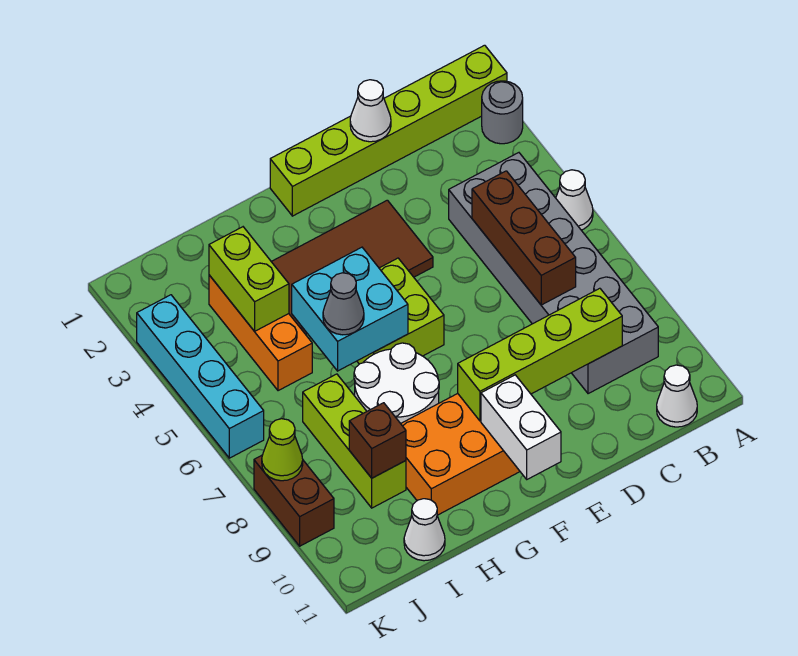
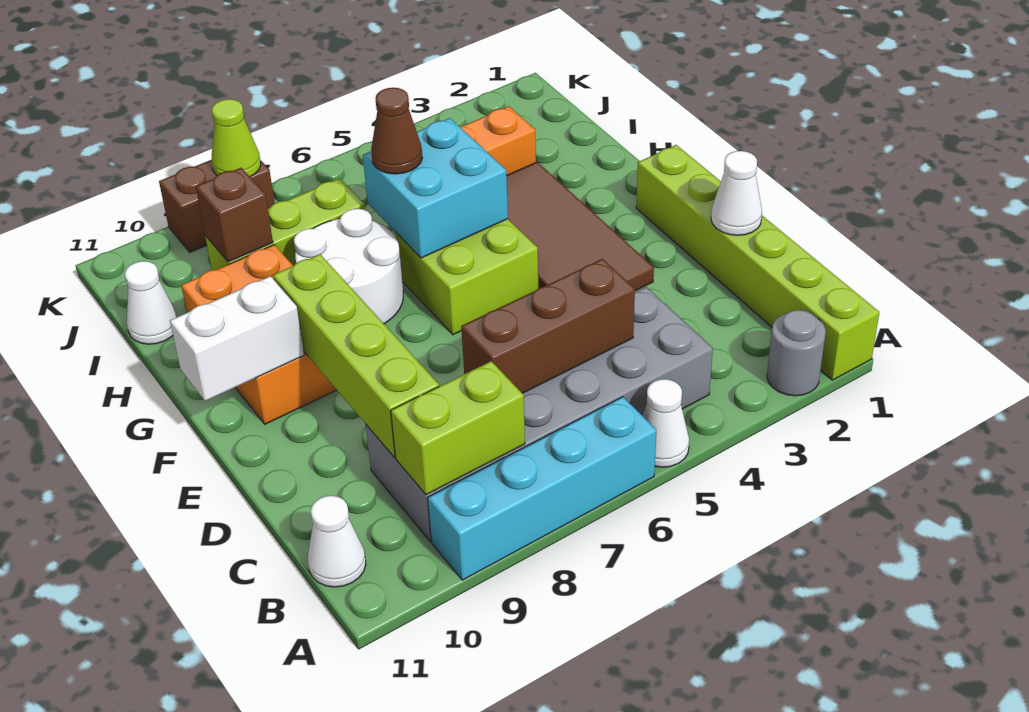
grey 1x1 cone [323,273,364,335] -> brown 1x1 cone [371,88,422,174]
lime 1x2 brick [209,227,289,331] -> lime 1x2 brick moved to [391,361,525,495]
cyan 1x4 brick [137,295,264,458] -> cyan 1x4 brick moved to [428,397,656,580]

